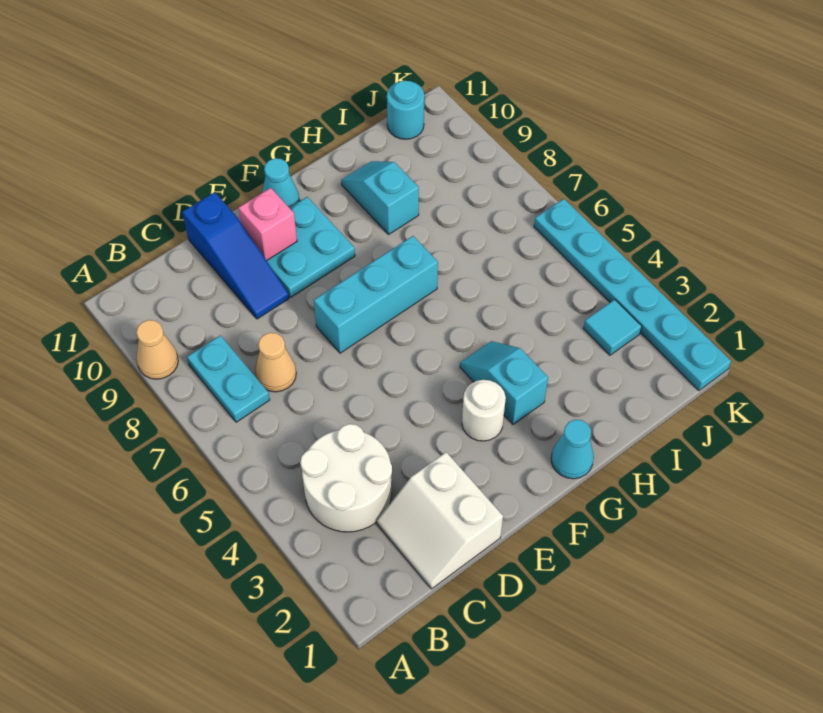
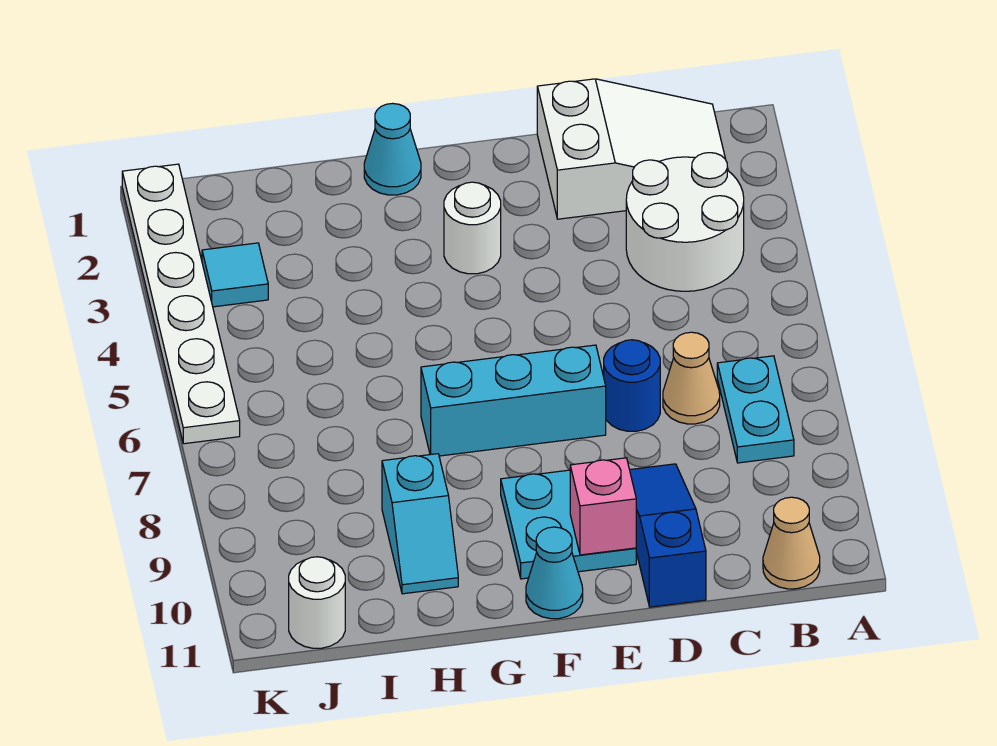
tan 1x1 cone [136,320,178,379] -> tan 1x1 cone moved to [763,497,820,589]
white 2x2 slope [377,452,503,589] -> white 2x3 slope [537,79,728,219]
none -> blue 1x1 round brick [604,340,660,431]
cyan 1x2 slope [460,341,548,424] -> none
cyan 1x1 round brick [387,81,424,139] -> white 1x1 round brick [289,557,345,648]
cyan 1x6 plate [534,199,731,390] -> white 1x6 plate [122,164,240,444]

